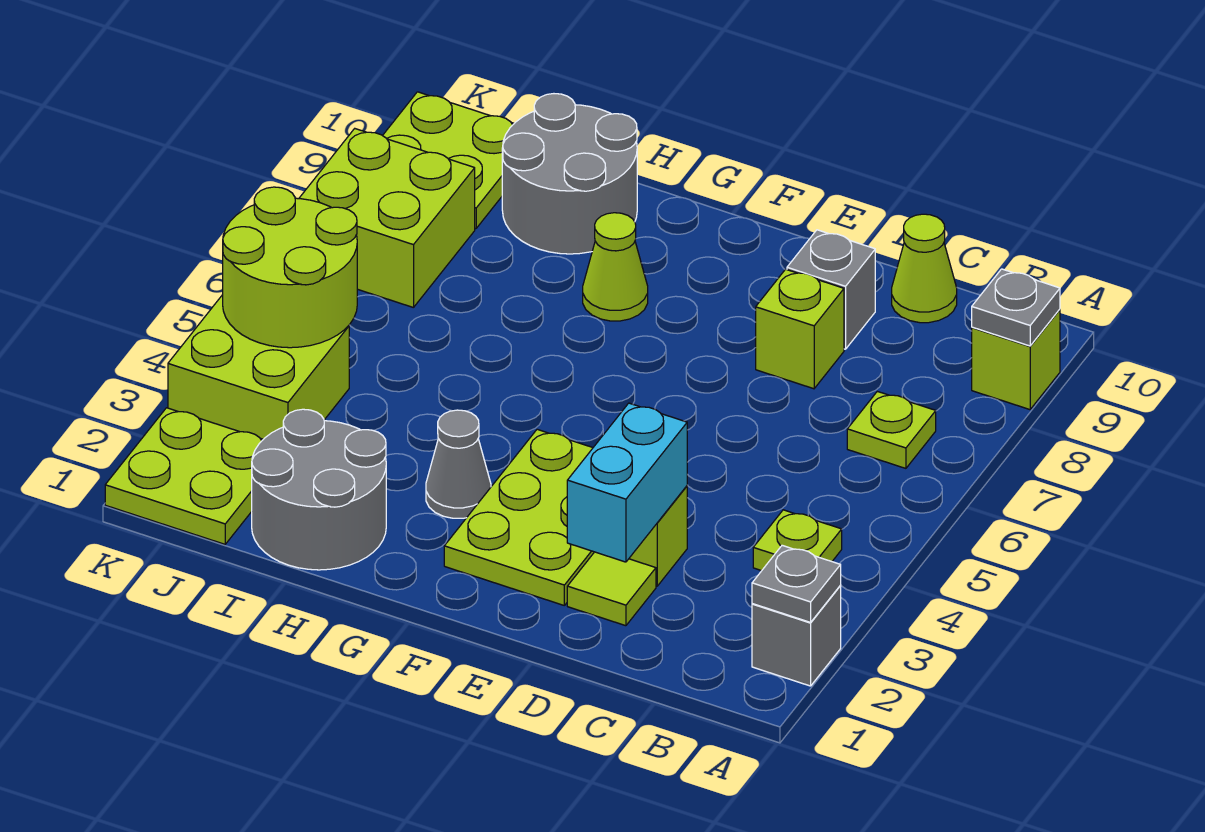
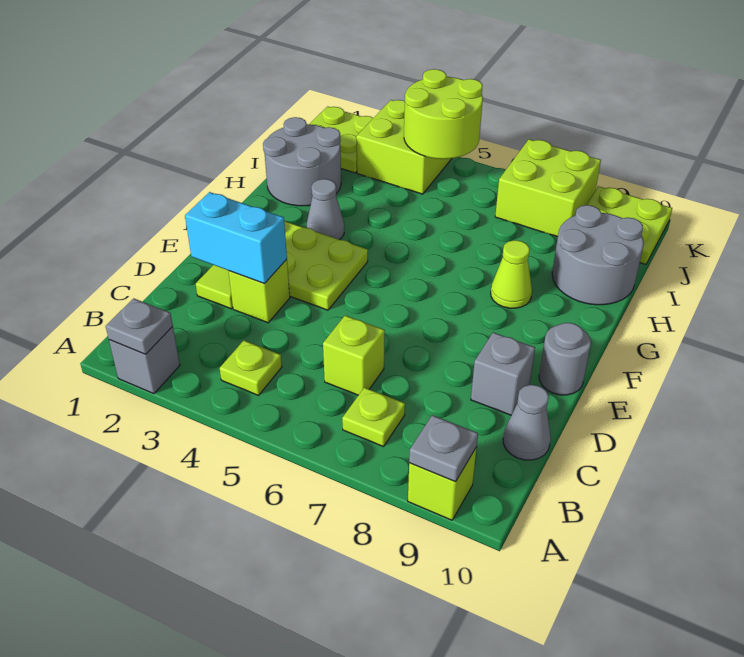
lime 1x1 cone [892,214,957,323] -> grey 1x1 cone [503,385,551,460]
lime 1x1 brick [756,269,844,389] -> lime 1x1 brick moved to [323,315,385,395]
none -> grey 1x1 round brick [539,323,591,395]

